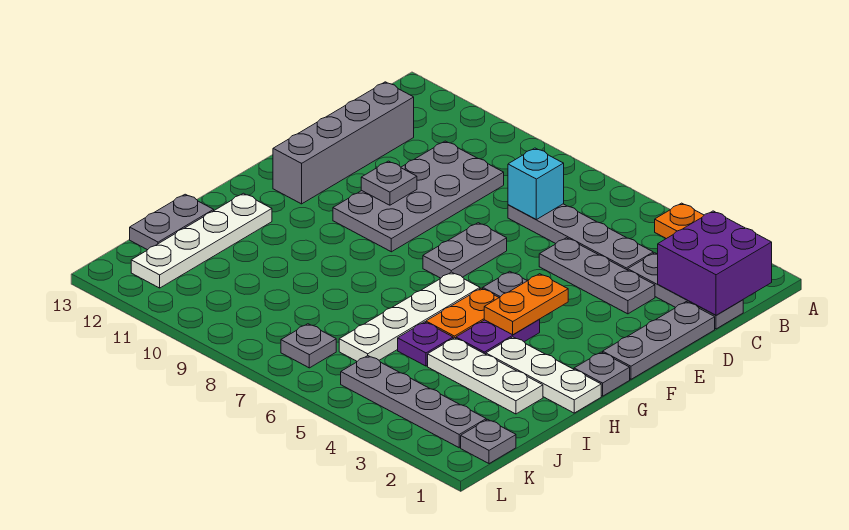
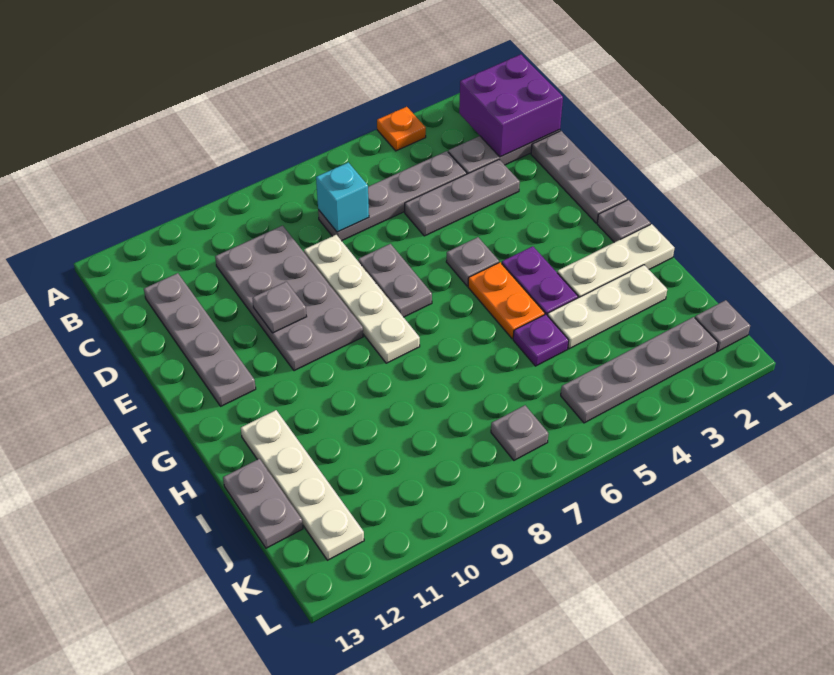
grey 1x4 brick [273,82,414,204] -> grey 1x4 plate [144,273,256,406]
orange 1x2 plate [484,274,568,335] -> none
white 1x4 plate [339,272,480,361] -> white 1x4 plate moved to [304,235,420,363]

